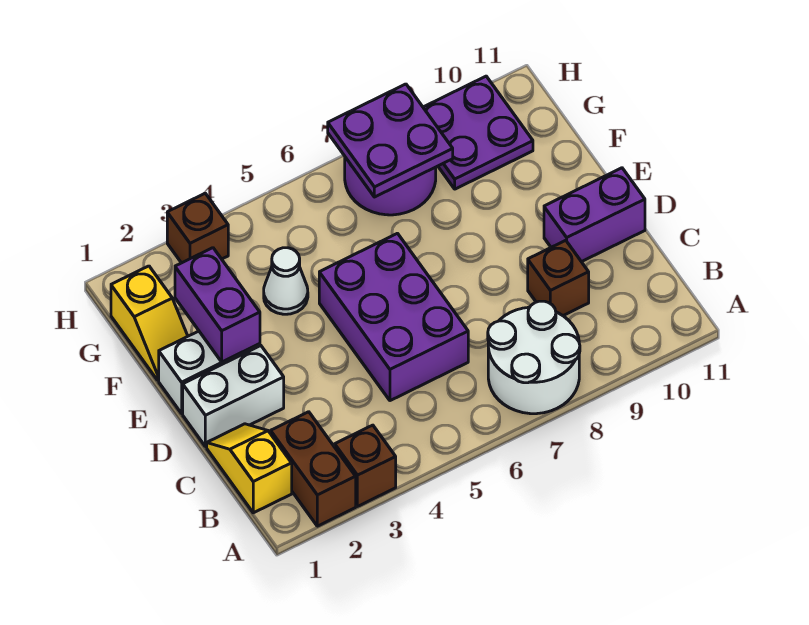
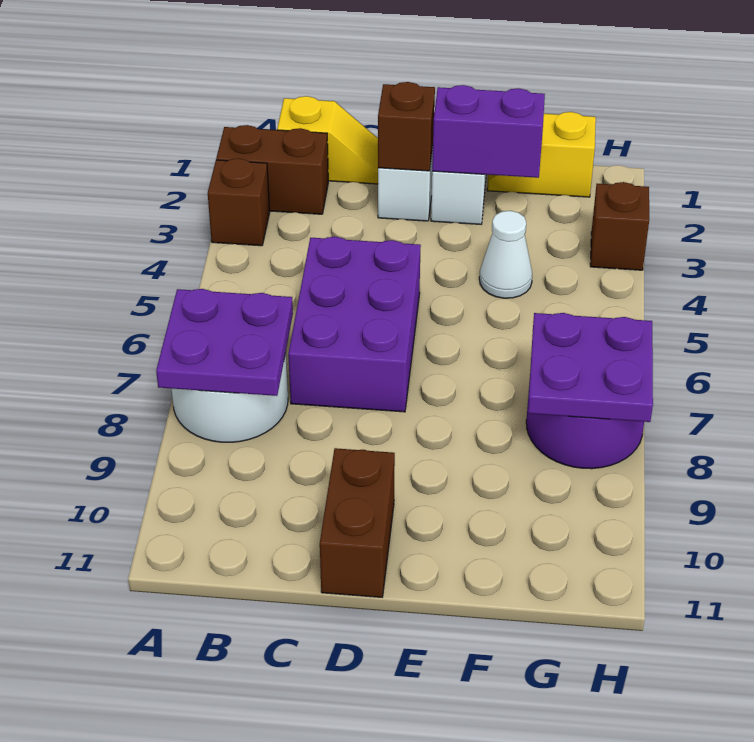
purple 2x3 brick [319,233,468,401] -> purple 2x3 brick turned to [288,237,421,412]
brown 1x1 brick [528,240,589,316] -> brown 1x1 brick moved to [378,82,435,171]
purple 1x2 brick [544,168,645,262] -> brown 1x2 brick [320,448,395,597]
purple 2x2 plate [423,76,533,189] -> purple 2x2 plate moved to [156,289,293,396]

